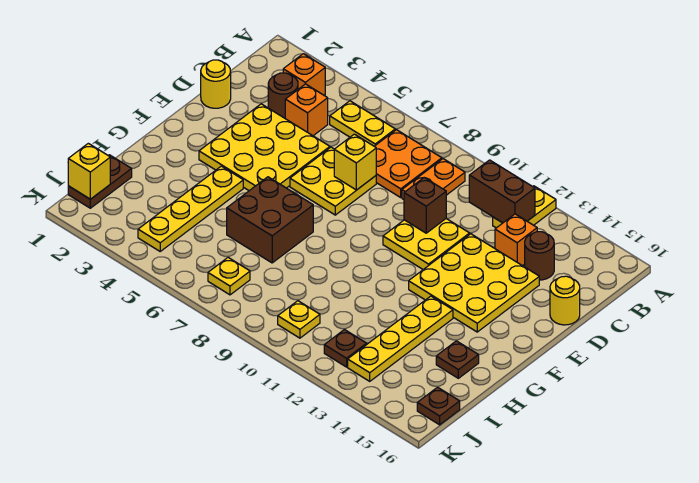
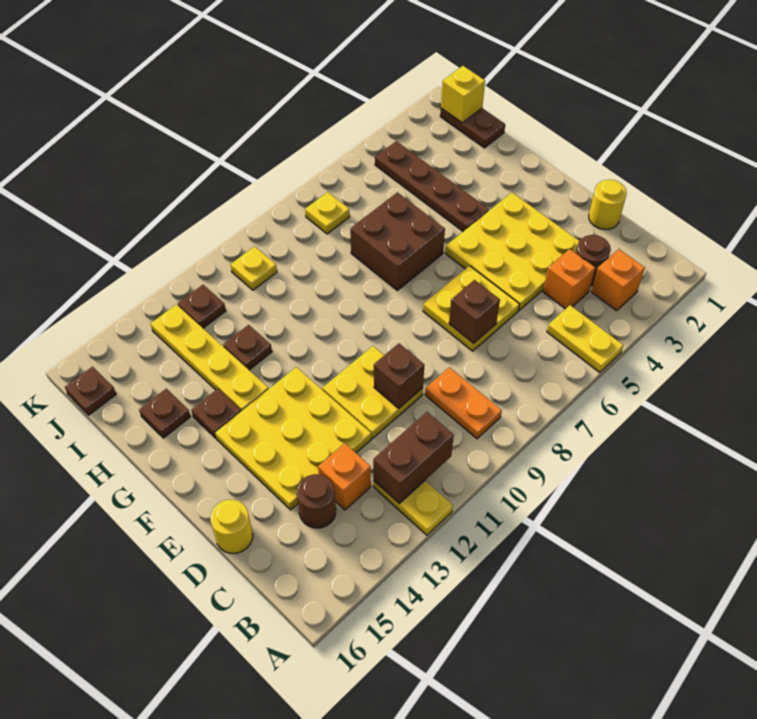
yellow 1x2 plate [330,101,395,146] -> yellow 1x2 plate turned to [547,305,623,373]
orange 2x2 plate [375,130,442,197] -> none
yellow 1x1 brick [334,134,376,190] -> brown 1x1 brick [449,280,500,344]
yellow 1x4 plate [138,166,243,251] -> brown 1x4 plate [375,141,489,231]
none -> brown 1x1 plate [191,389,241,438]
none -> brown 1x1 plate [223,325,272,370]

